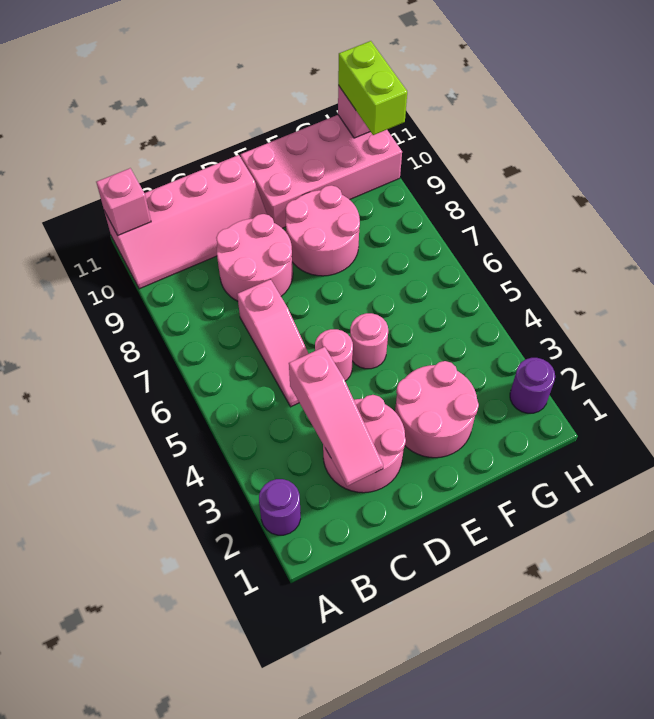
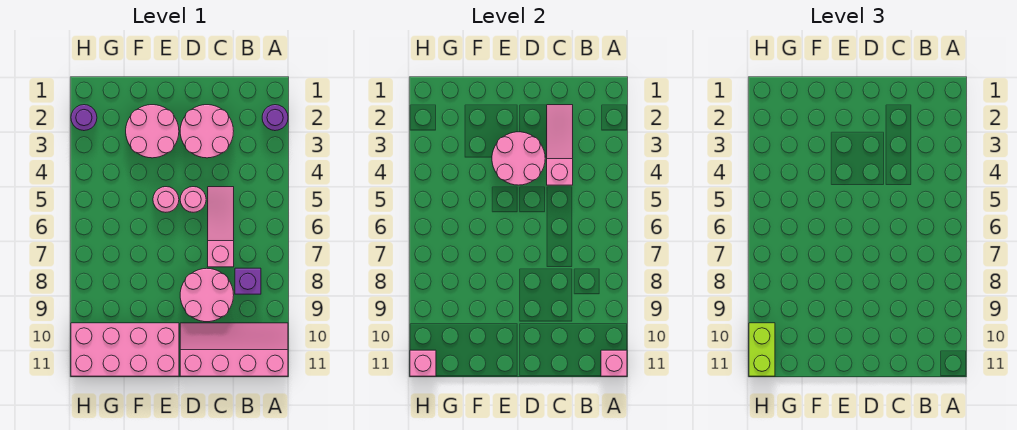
none -> purple 1x1 brick [235,268,261,294]
pink 2x2 round brick [286,185,360,276] -> pink 2x2 round brick moved to [492,132,545,185]

